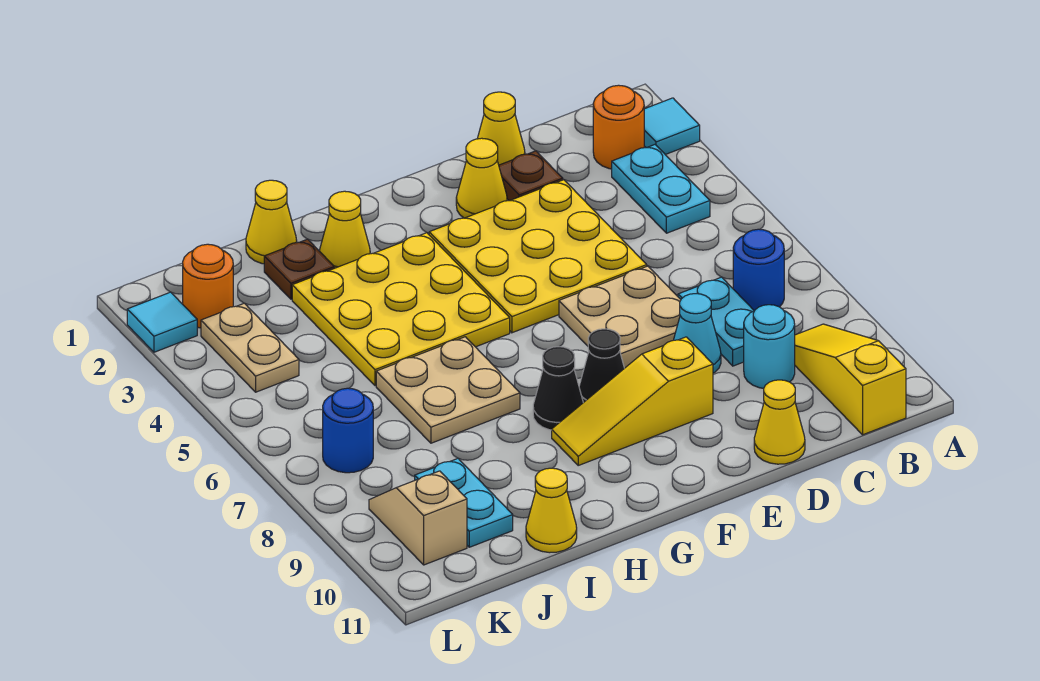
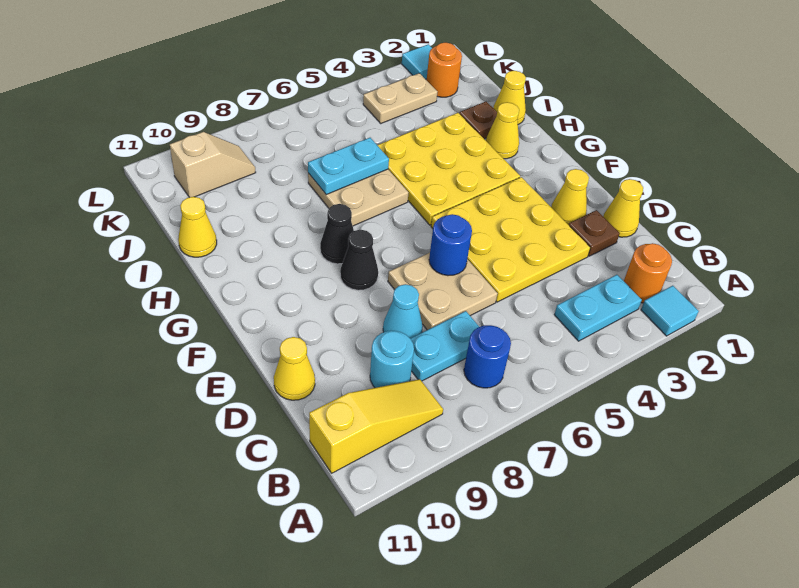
yellow 1x3 slope [552,337,713,465] -> none
cyan 1x2 plate [415,459,513,547] -> cyan 1x2 plate moved to [308,138,389,195]
blue 1x1 round brick [323,388,373,473] -> blue 1x1 round brick moved to [429,214,472,276]

